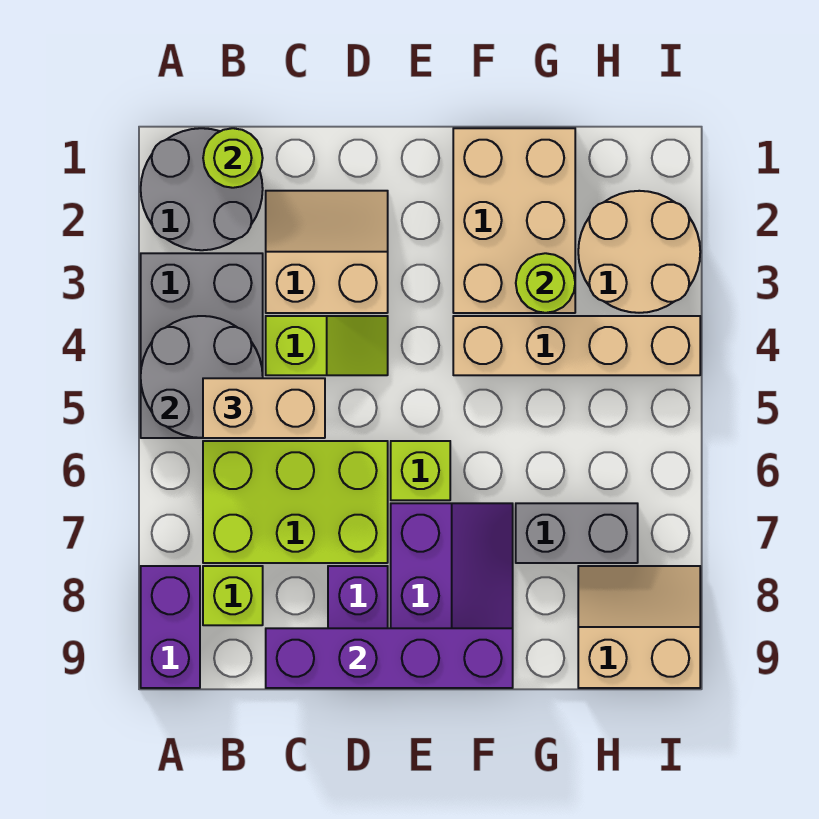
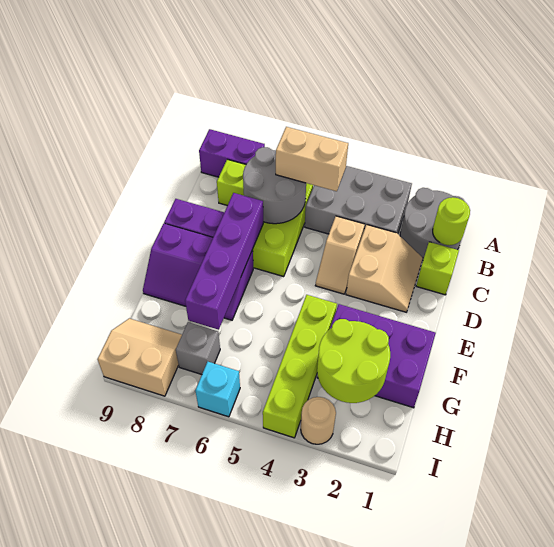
grey 2x2 round brick [141,316,263,438] -> grey 2x2 round brick moved to [243,147,306,224]
tan 1x2 brick [203,378,325,438] -> tan 1x2 brick turned to [276,127,348,191]
lime 1x2 slope [266,316,388,375] -> tan 1x2 slope [315,216,365,294]
purple 1x4 brick [266,628,513,688] -> purple 1x4 brick moved to [185,193,263,330]
lime 1x1 brick [391,441,450,500] -> lime 1x1 brick moved to [416,242,459,295]
tan 2x3 brick [453,128,575,313] -> purple 2x3 brick [317,304,436,408]
tan 1x4 brick [453,316,700,375] -> lime 1x4 brick [263,295,337,438]
lime 1x1 round brick [516,253,575,313] -> lime 2x2 round brick [317,319,390,403]
grey 1x2 brick [516,503,638,563] -> grey 1x1 brick [176,322,220,375]
tan 2x2 round brick [578,191,700,313] -> tan 1x1 round brick [301,397,336,444]
tan 2x2 slope [578,566,700,688] -> tan 2x2 slope turned to [98,318,182,396]
none -> cyan 1x1 brick [195,362,240,417]

